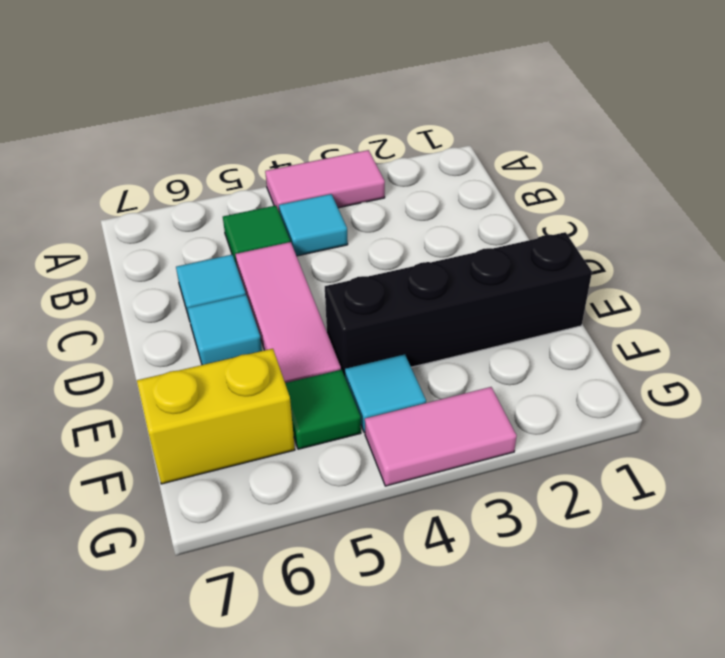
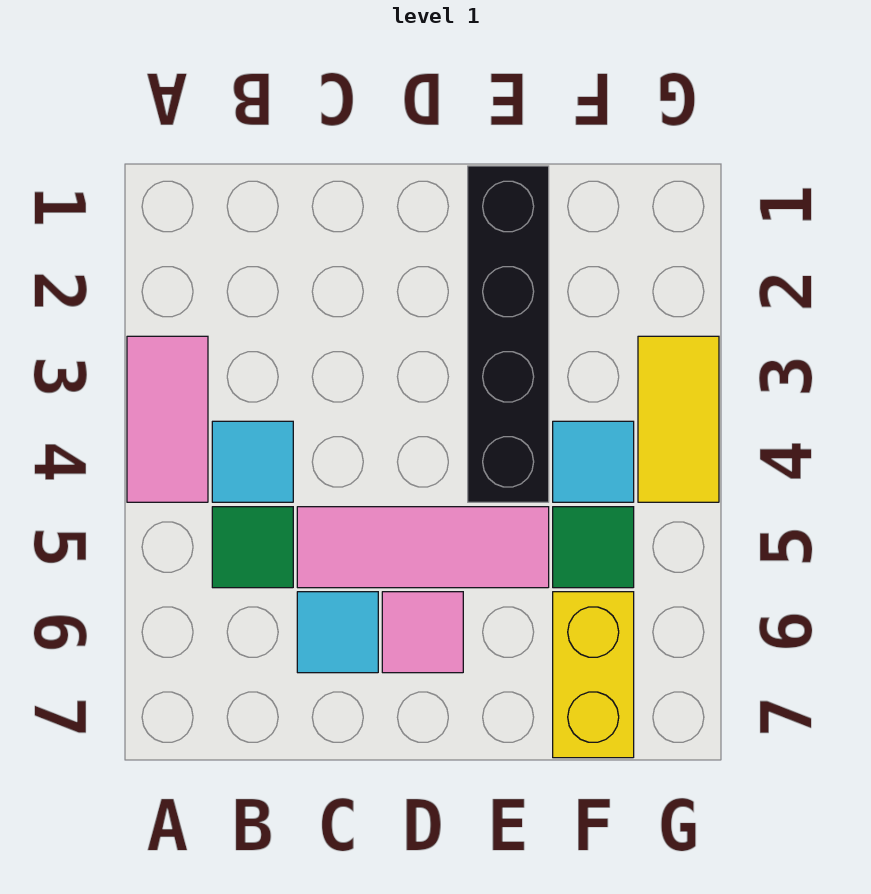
cyan 1x1 tile [188,295,262,365] -> pink 1x1 tile [382,592,463,673]
pink 1x2 tile [365,387,517,486] -> yellow 1x2 tile [638,336,719,502]

